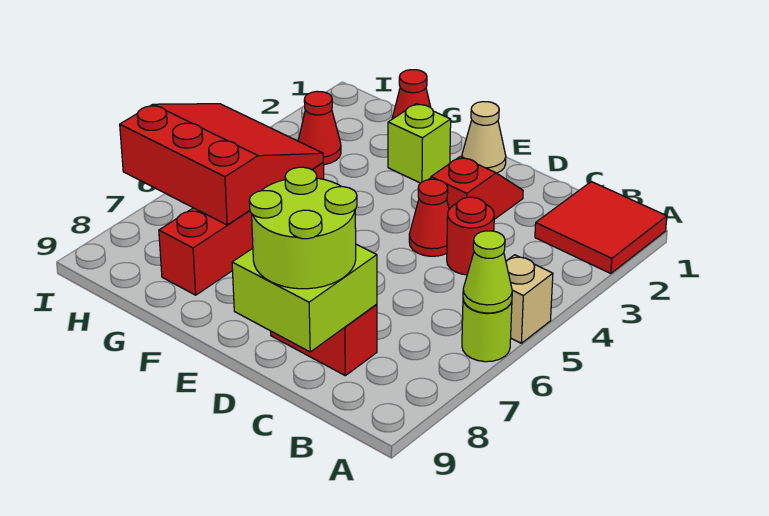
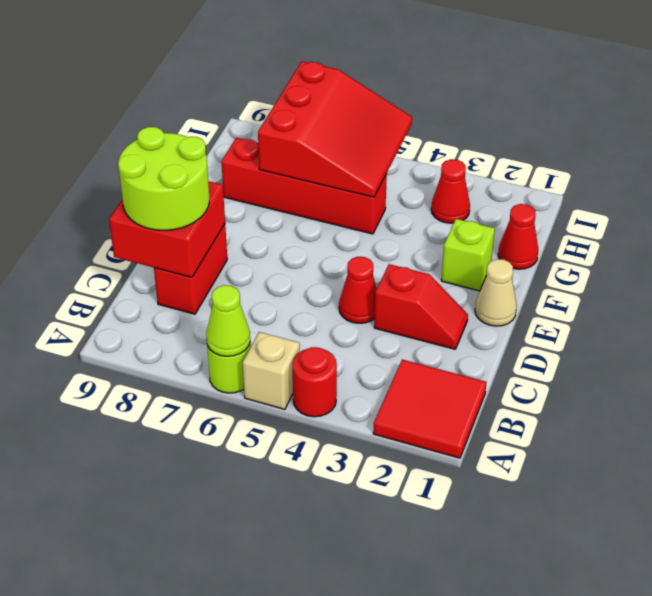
red 1x1 round brick [447,197,494,275] -> red 1x1 round brick moved to [293,347,337,417]
lime 2x2 brick [232,244,377,352] -> red 2x2 brick [109,181,225,277]

